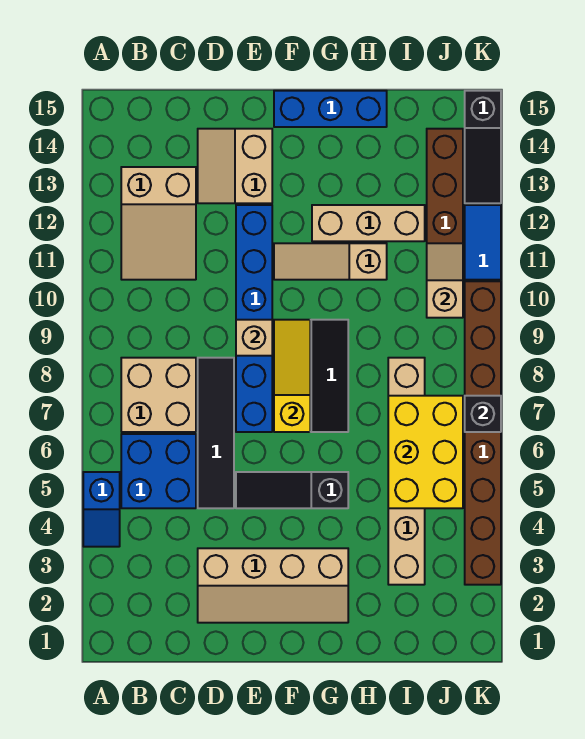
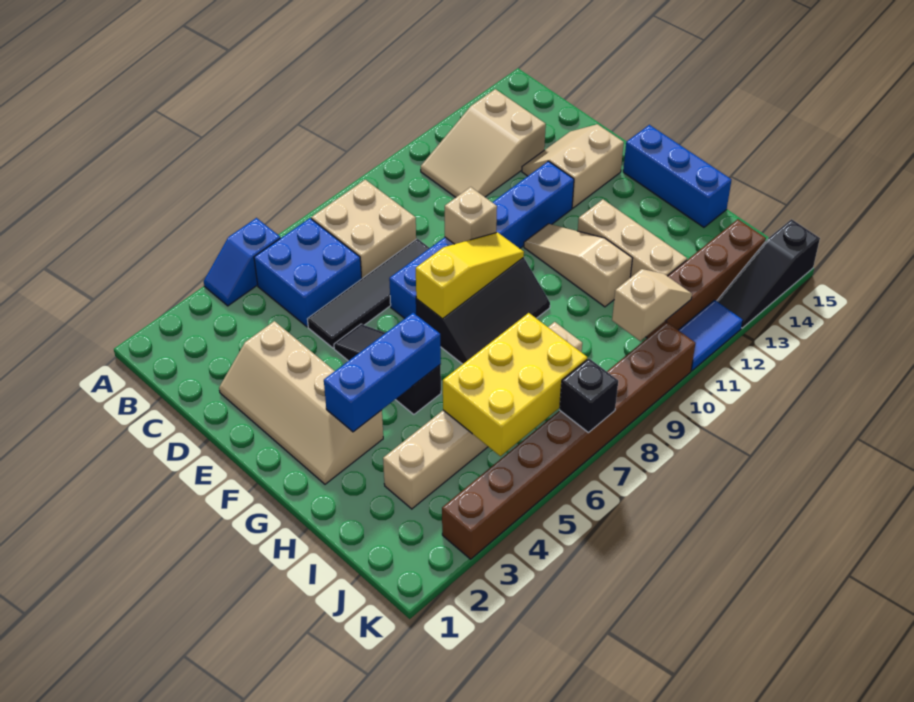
none -> blue 1x3 brick [324,313,441,432]

